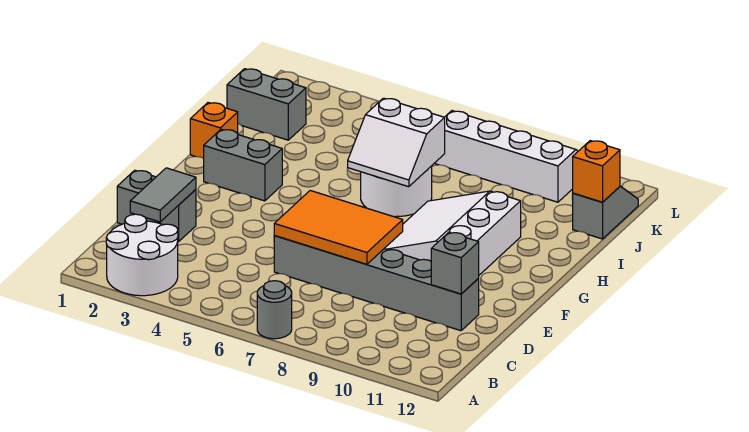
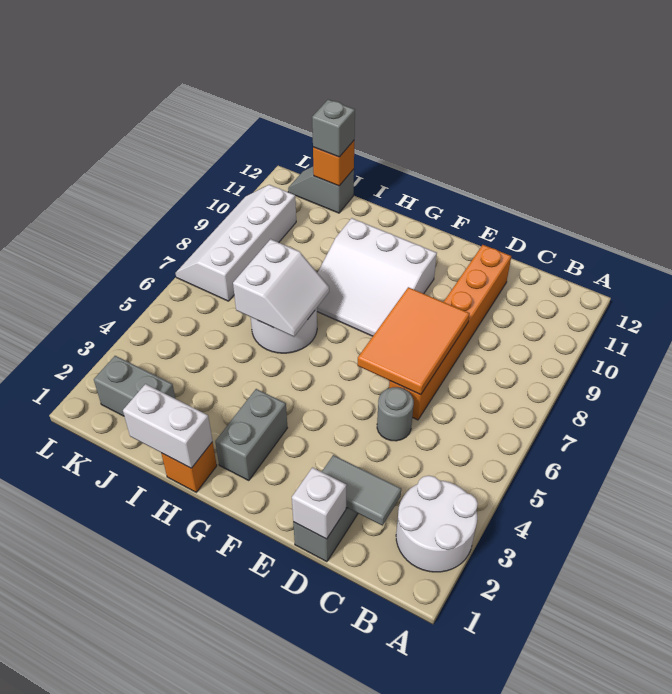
grey 1x1 round brick [257,281,292,339] -> grey 1x1 round brick moved to [377,387,414,441]
none -> white 1x1 brick [292,468,347,539]
grey 1x6 brick [274,236,479,331] -> orange 1x6 brick [389,245,511,420]
grey 1x1 brick [431,232,479,294] -> grey 1x1 brick moved to [312,100,355,157]
none -> white 1x2 brick [123,384,212,468]
grey 1x2 brick [227,69,306,140] -> grey 1x2 brick turned to [94,356,176,416]

